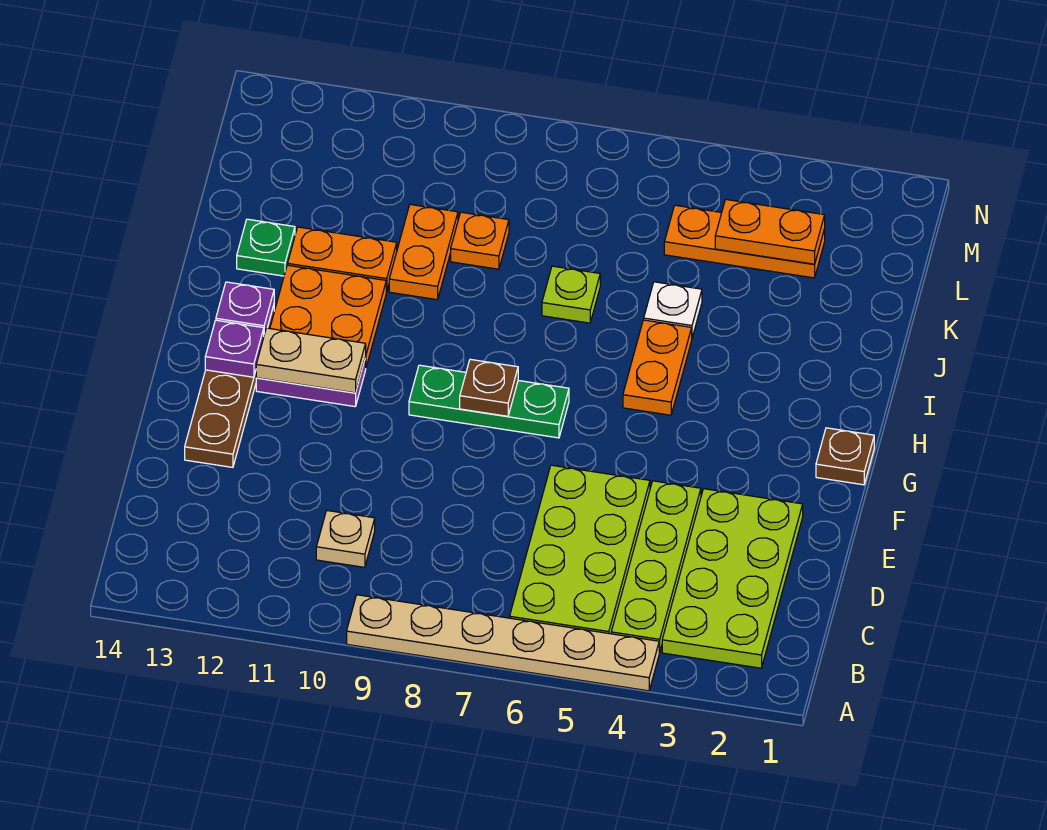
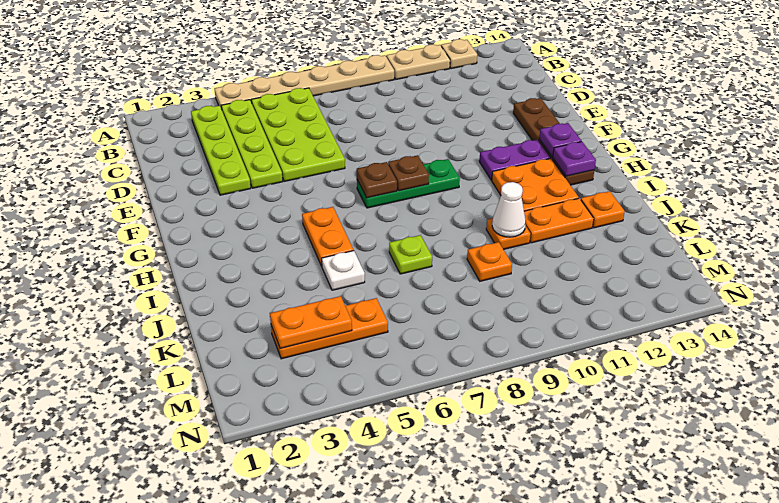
lime 2x4 plate [662,489,803,668] -> lime 1x4 plate [191,106,251,195]
tan 1x1 plate [316,511,375,567] -> tan 1x1 plate moved to [441,39,477,69]
brown 1x1 plate [816,428,874,485] -> brown 1x1 plate moved to [357,162,397,198]
tan 1x2 plate [256,328,366,393] -> tan 1x2 plate moved to [387,44,450,79]
orange 1x2 plate [389,204,458,300] -> orange 1x1 plate [486,218,530,249]
none -> white 1x1 cone [492,182,526,237]
green 1x1 plate [237,219,295,276] -> orange 1x1 plate [581,191,625,228]

